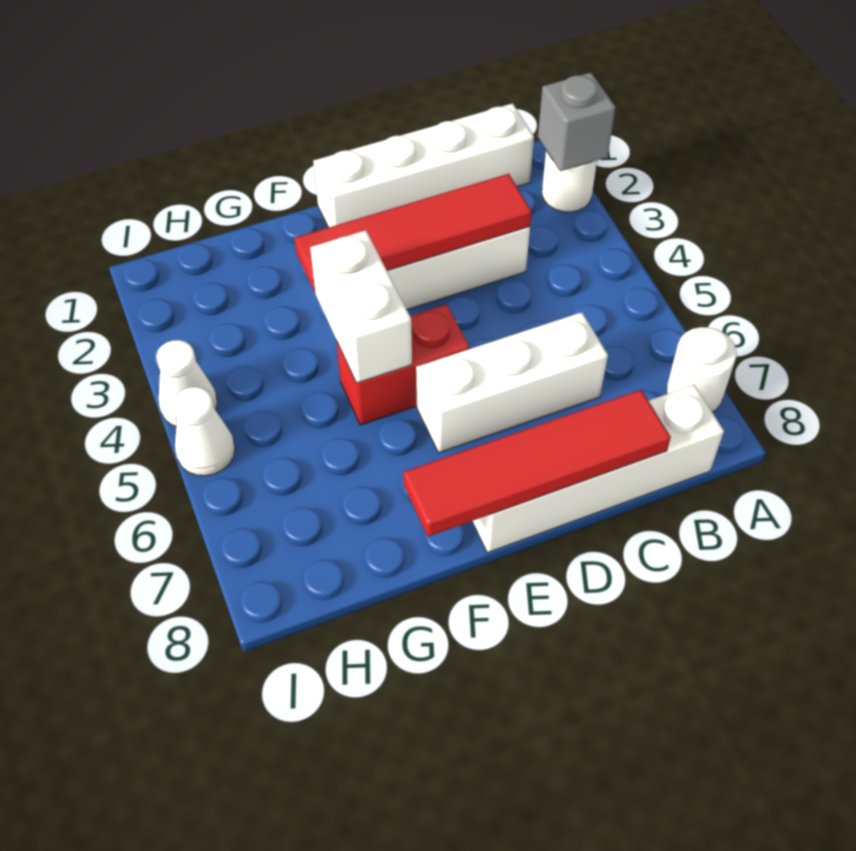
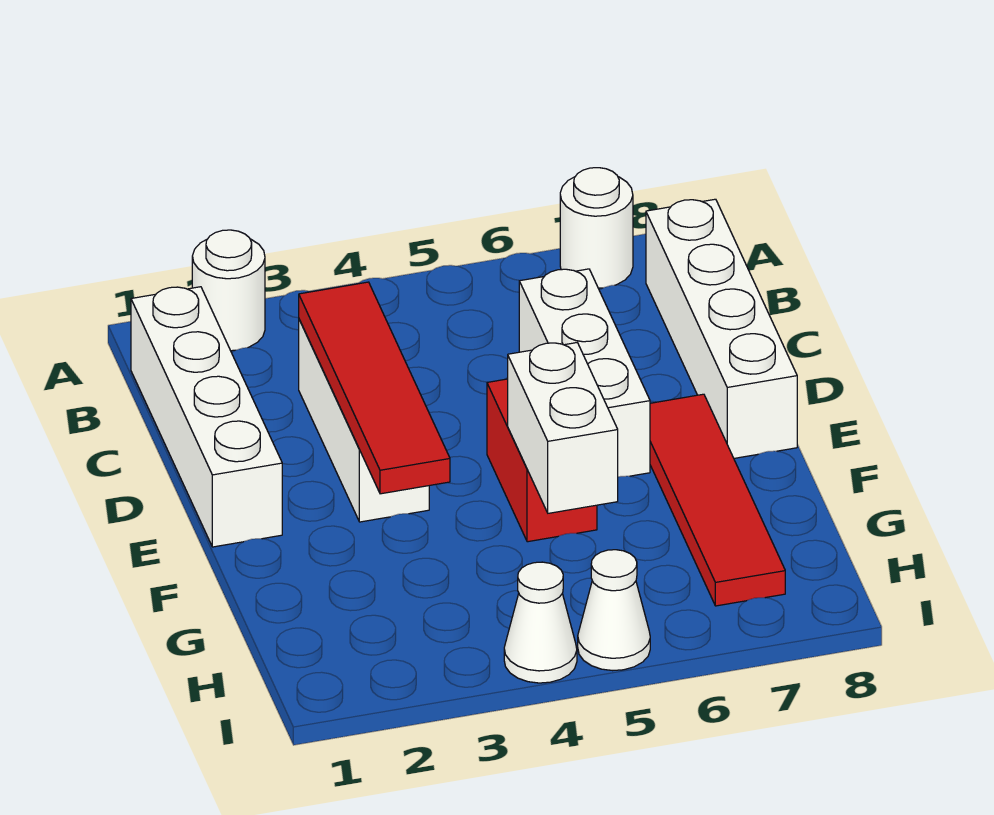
grey 1x1 brick [538,73,616,171] -> none
red 1x4 tile [403,389,671,537] -> red 1x4 tile moved to [650,394,785,606]
white 1x2 brick [310,230,412,383] -> white 1x2 brick turned to [508,343,618,513]

